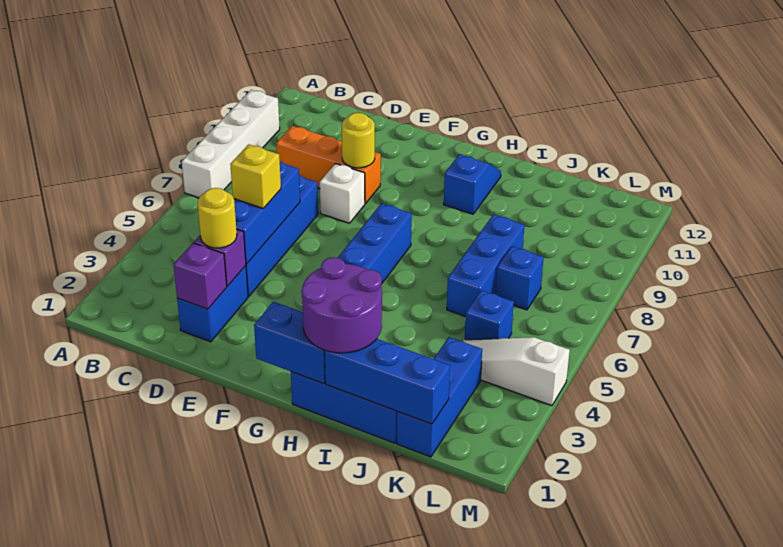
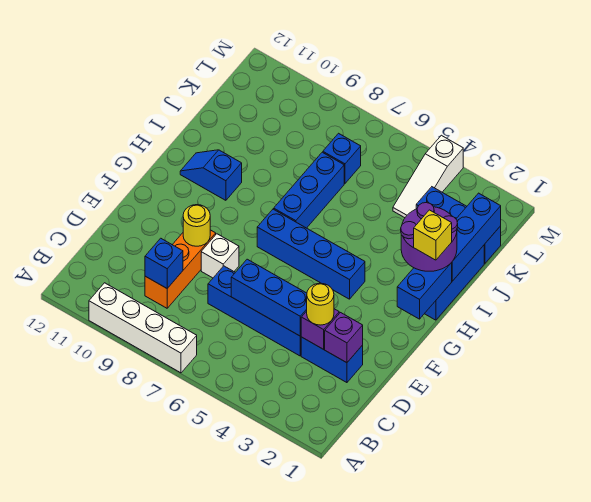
yellow 1x1 brick [230,144,281,209] -> yellow 1x1 brick moved to [414,210,452,260]
blue 1x3 brick [447,215,524,316] -> blue 1x3 brick turned to [274,152,344,228]
blue 1x1 brick [465,290,514,340] -> blue 1x1 brick moved to [145,238,183,288]

